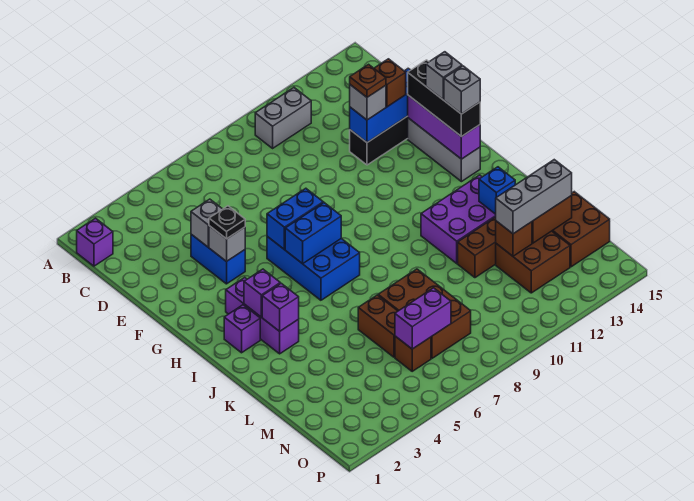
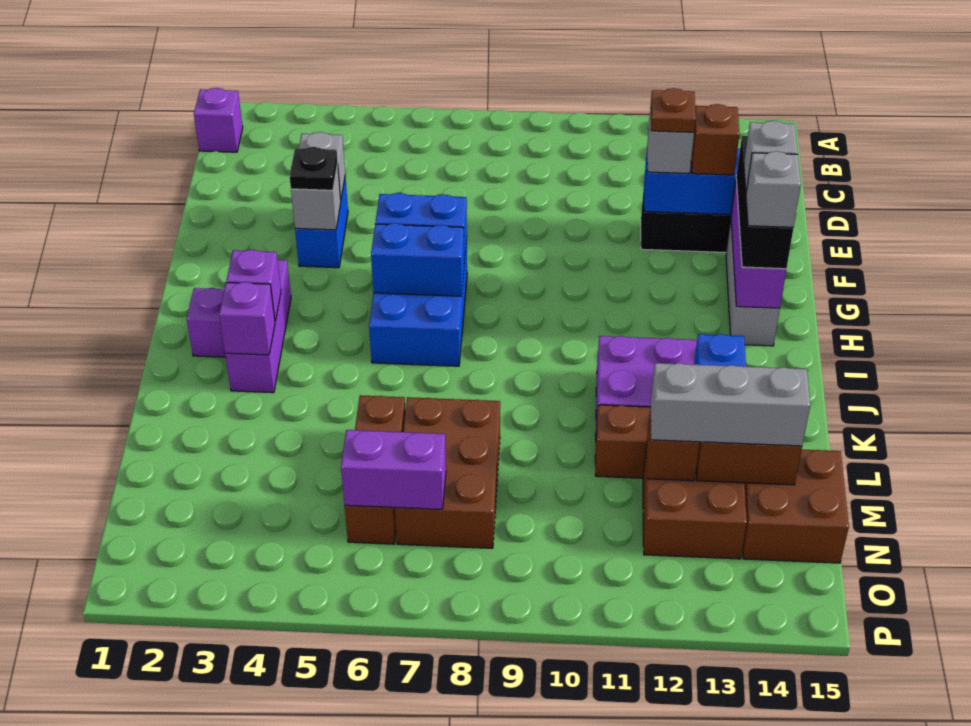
grey 1x2 brick [255,88,311,148] -> none

